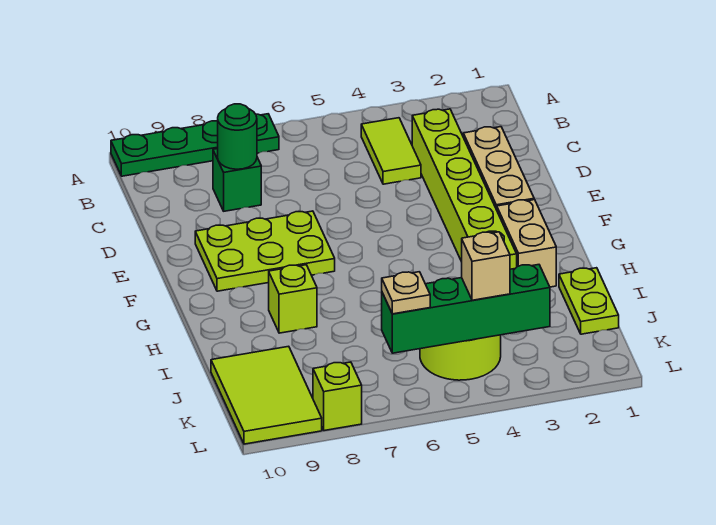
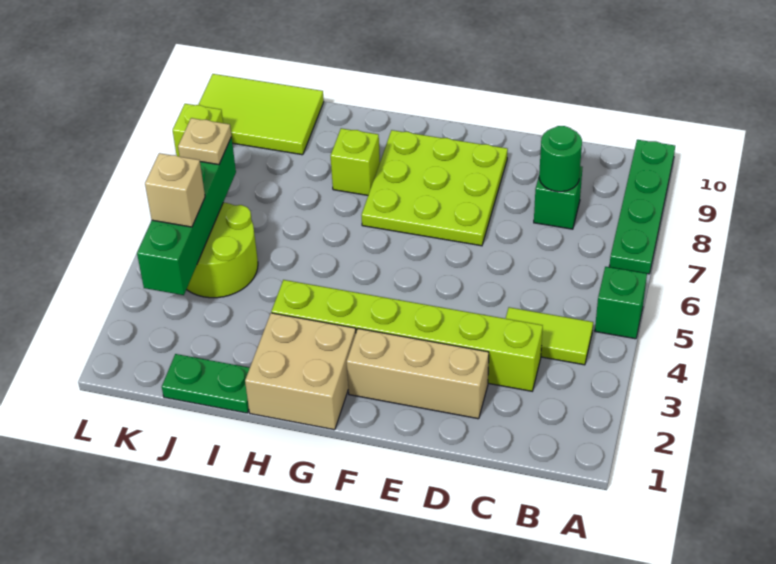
none -> green 1x1 brick [595,267,647,339]
lime 2x3 plate [195,211,335,291] -> lime 3x3 plate [362,130,508,246]
tan 1x2 brick [497,200,556,287] -> tan 2x2 brick [245,313,356,430]
lime 1x2 plate [559,268,619,334] -> green 1x2 plate [162,354,250,413]

